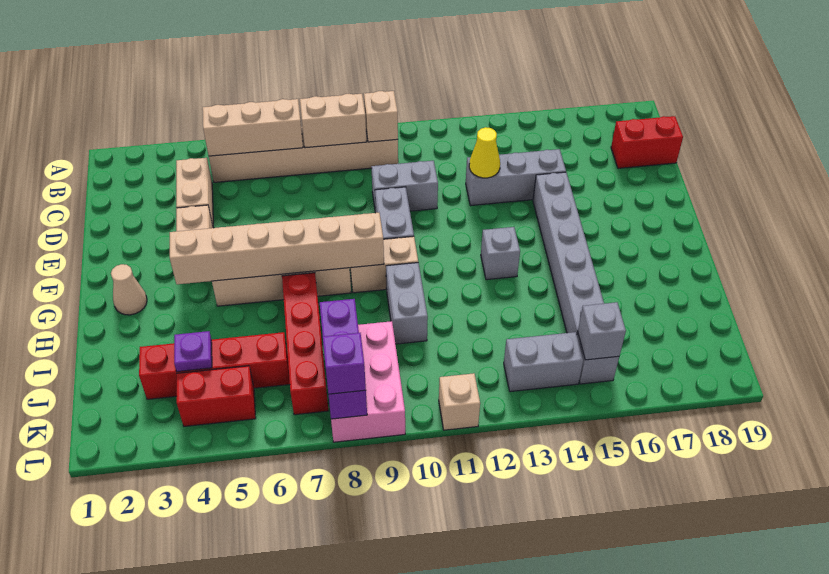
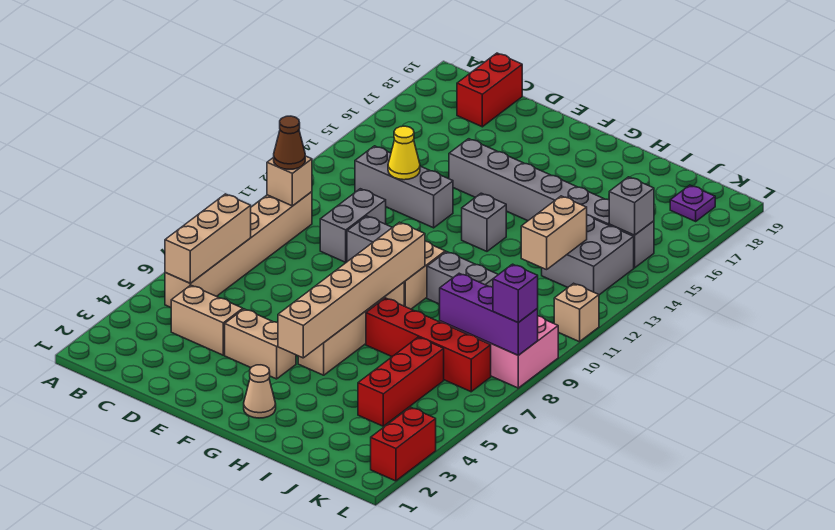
tan 1x2 brick [300,94,366,148] -> tan 1x2 brick moved to [521,196,587,270]
none -> brown 1x1 cone [274,116,305,169]
grey 1x3 brick [466,149,566,206] -> grey 1x3 brick turned to [355,146,453,228]
red 1x4 brick [139,332,290,399] -> red 1x3 brick [358,337,444,426]
purple 1x1 plate [174,331,212,372] -> purple 1x1 plate moved to [670,185,715,221]
red 1x2 brick [177,366,256,426] -> red 1x2 brick moved to [371,407,436,481]
grey 1x2 brick [504,332,583,392] -> grey 2x2 brick [542,215,634,295]

